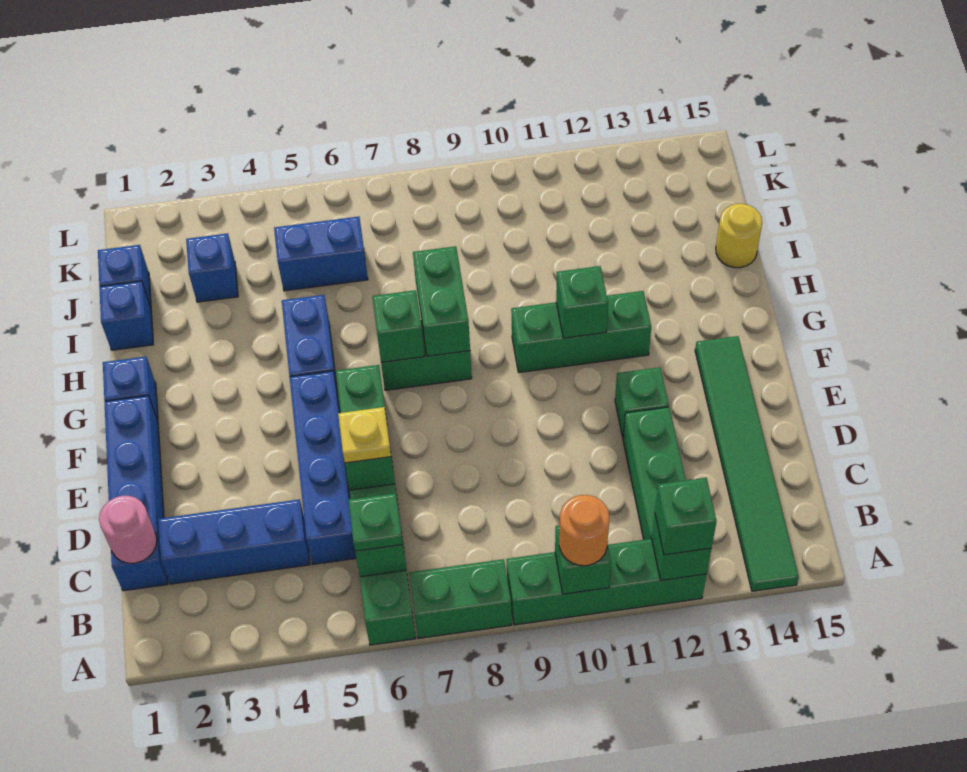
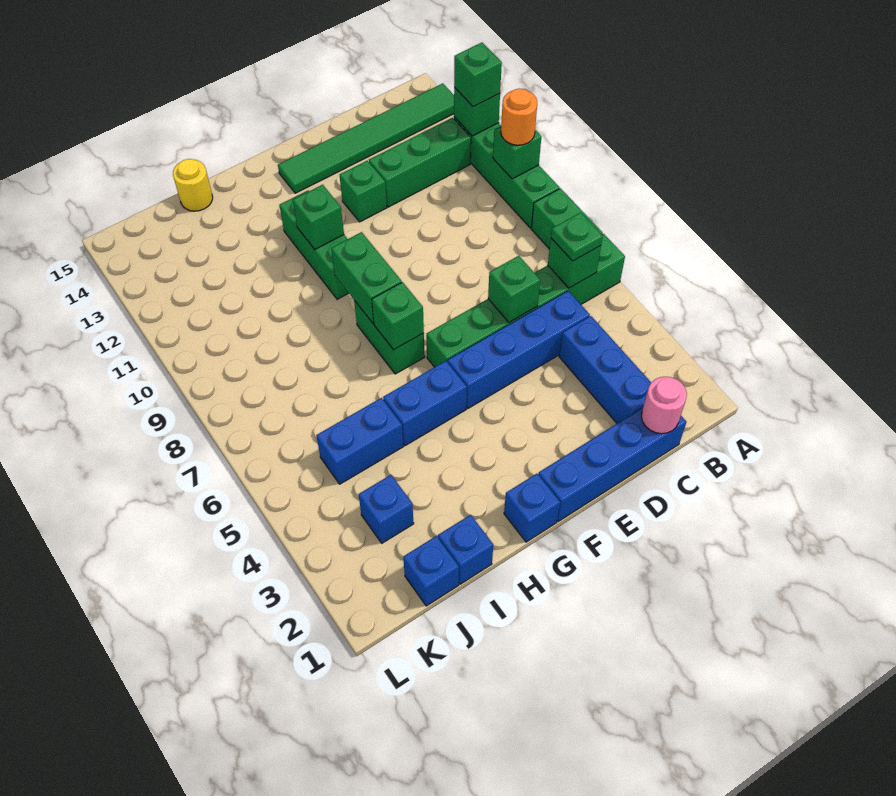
yellow 1x1 plate [338,407,391,463] -> none
green 1x2 brick [413,246,470,356] -> green 1x2 brick turned to [331,232,402,324]
blue 1x2 brick [274,217,368,291] -> blue 1x2 brick turned to [316,398,403,484]

